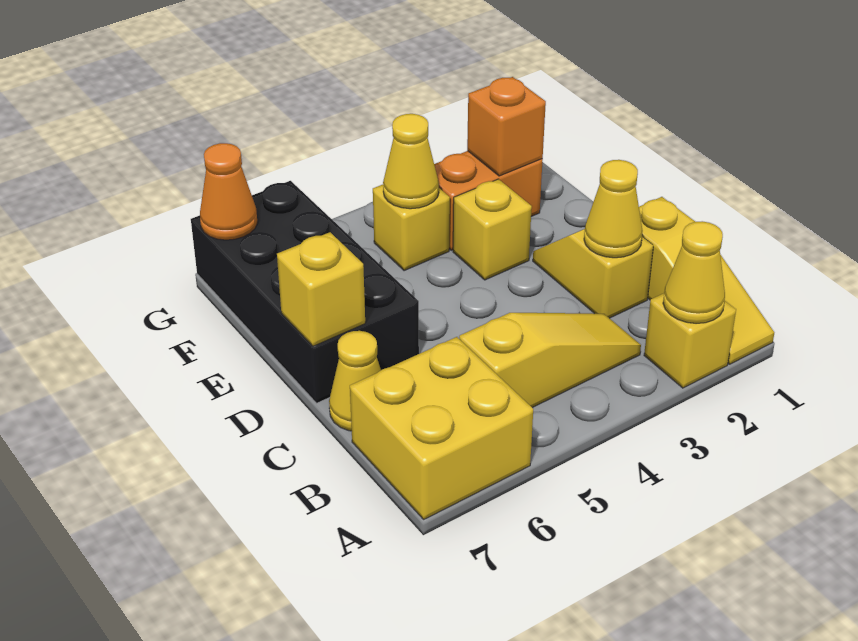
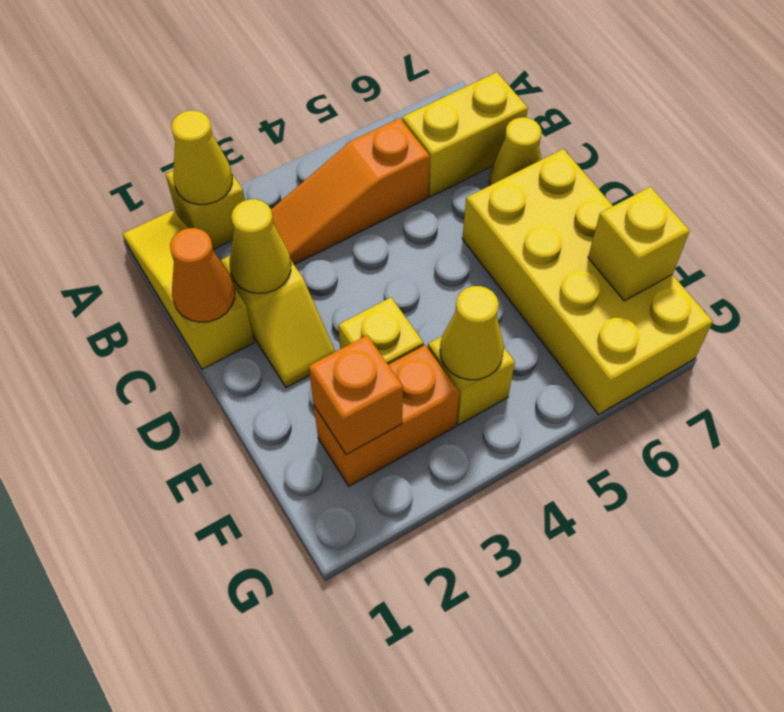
yellow 2x2 brick [350,337,533,519] -> yellow 1x2 brick [402,72,528,197]
yellow 1x3 slope [459,313,641,408] -> orange 1x3 slope [271,118,430,265]
black 2x4 brick [191,181,419,403] -> yellow 2x4 brick [462,149,713,414]
yellow 1x1 brick [277,232,365,346] -> yellow 1x1 brick moved to [588,187,690,301]
orange 1x1 cone [200,143,258,240] -> orange 1x1 cone moved to [170,228,235,322]

